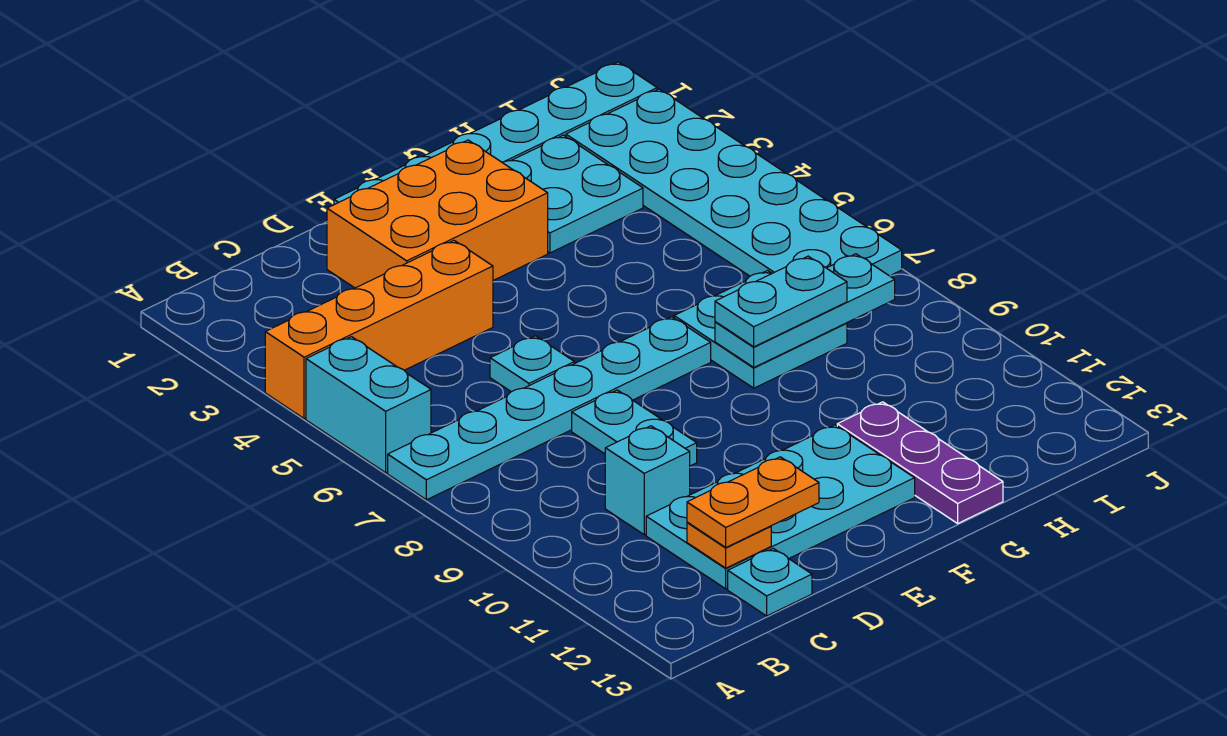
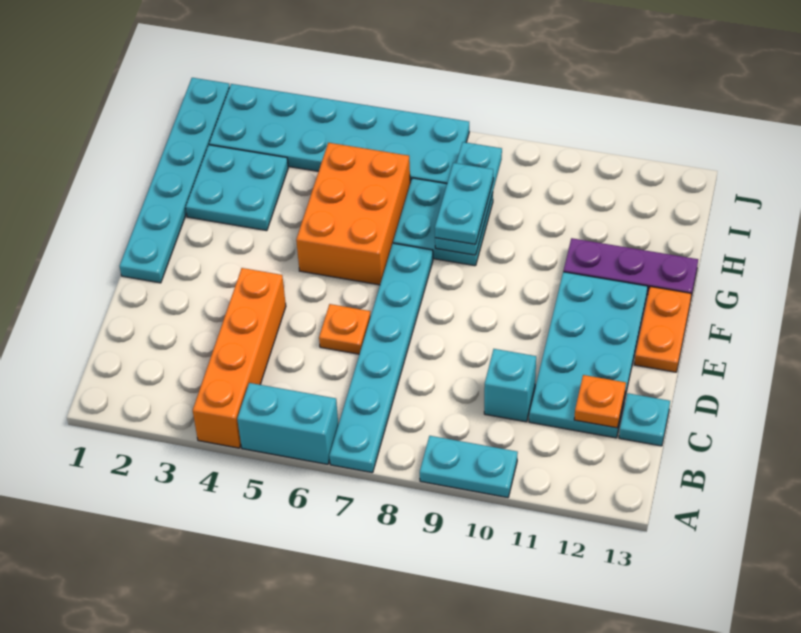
orange 1x2 plate [687,457,819,547] -> orange 1x2 plate moved to [634,287,692,372]
orange 2x3 brick [327,140,548,288] -> orange 2x3 brick moved to [296,143,410,285]
cyan 1x1 plate [490,336,574,392] -> orange 1x1 plate [319,304,371,354]
cyan 1x2 plate [572,390,697,466] -> cyan 1x2 plate moved to [420,436,518,498]

